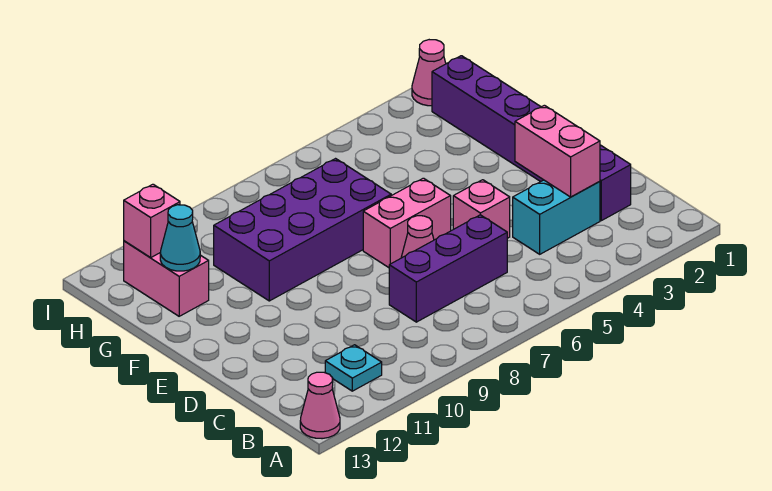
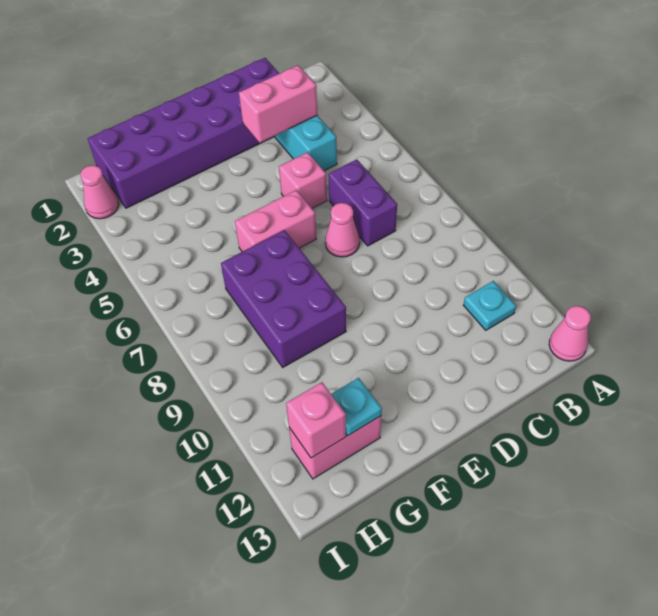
purple 1x6 brick [432,56,631,221] -> purple 2x6 brick [88,58,280,208]
purple 1x3 brick [389,215,507,322] -> purple 1x2 brick [328,159,397,246]
pink 1x2 brick [363,178,451,268] -> pink 1x2 brick turned to [235,190,316,252]
purple 2x4 brick [214,159,391,301] -> purple 2x3 brick [221,230,346,367]
cyan 1x1 cone [160,205,200,271] -> cyan 1x1 plate [331,378,382,436]

